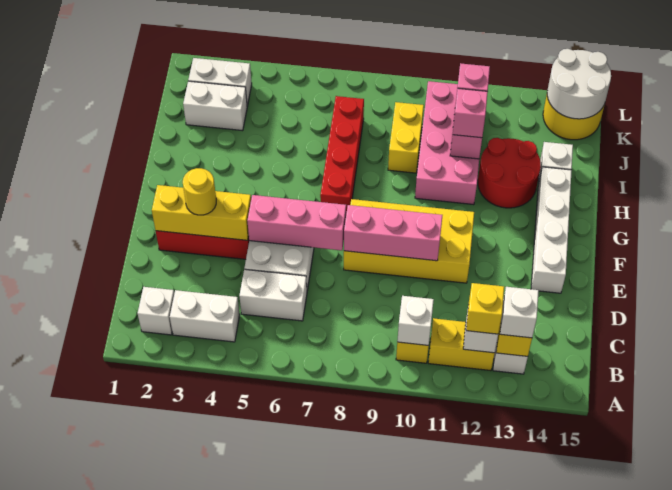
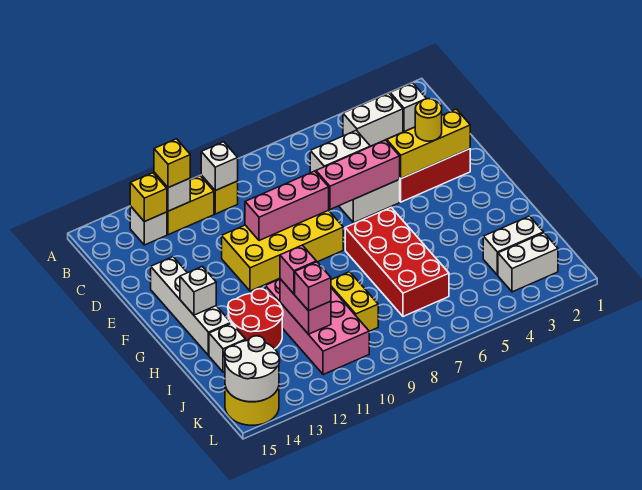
white 1x1 brick [500,287,539,338] -> white 1x1 brick moved to [180,266,216,315]
red 1x4 brick [320,96,364,213] -> red 2x4 brick [345,208,449,316]

